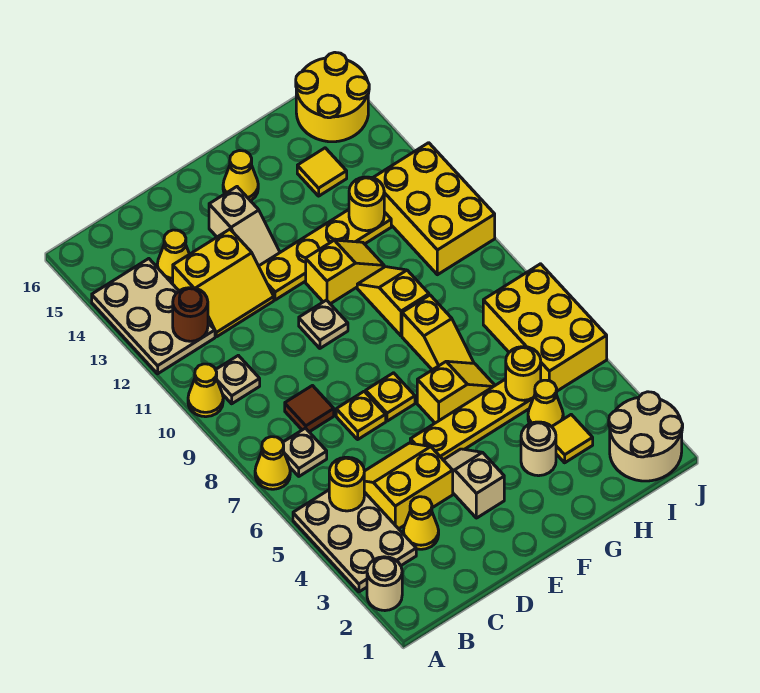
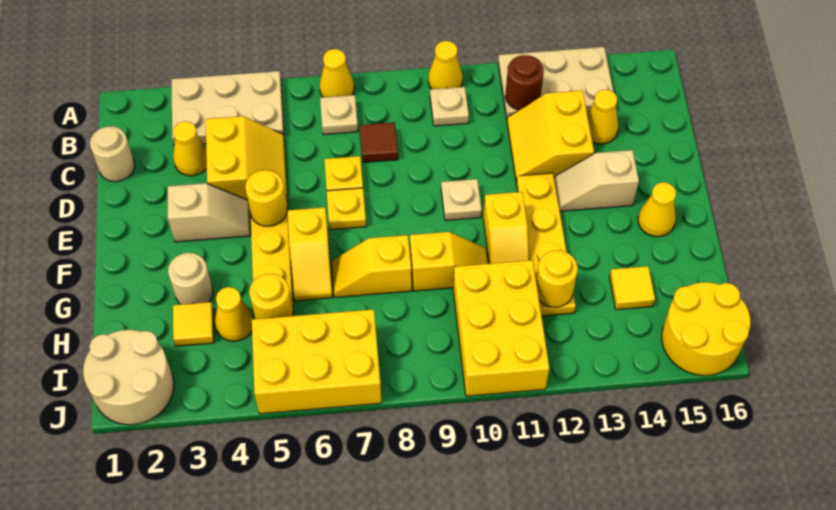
tan 1x1 round brick [367,557,402,611] -> tan 1x1 round brick moved to [90,126,135,182]
yellow 1x1 round brick [329,457,364,511] -> yellow 1x1 round brick moved to [245,170,287,226]
yellow 2x3 brick [373,143,495,275] -> yellow 2x3 brick turned to [453,260,550,396]

